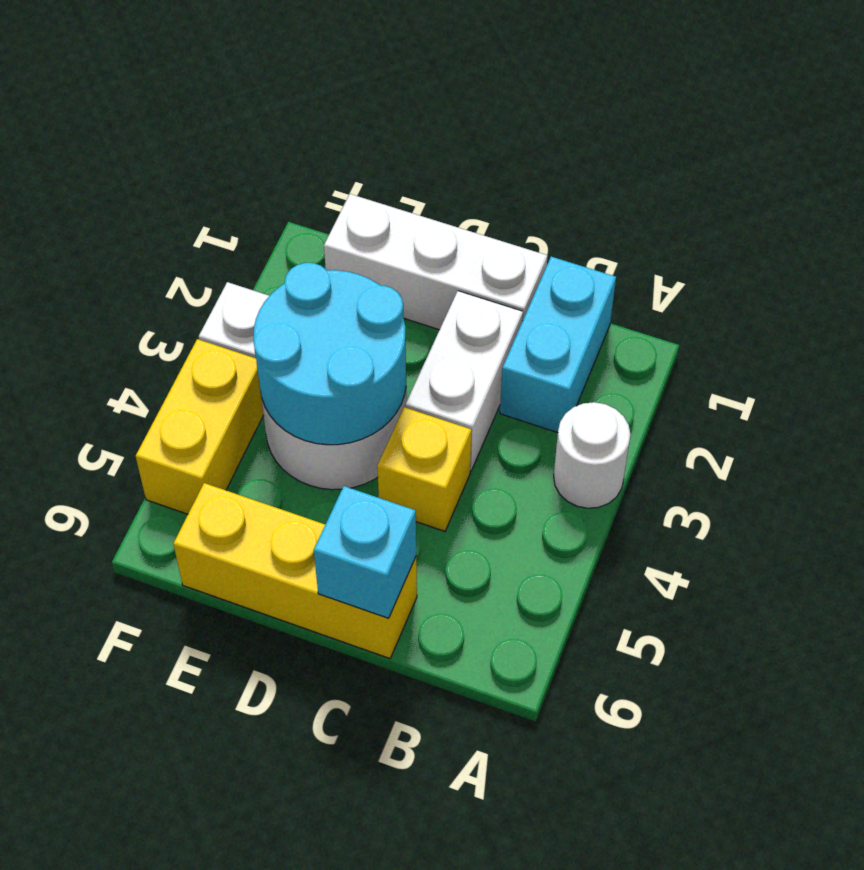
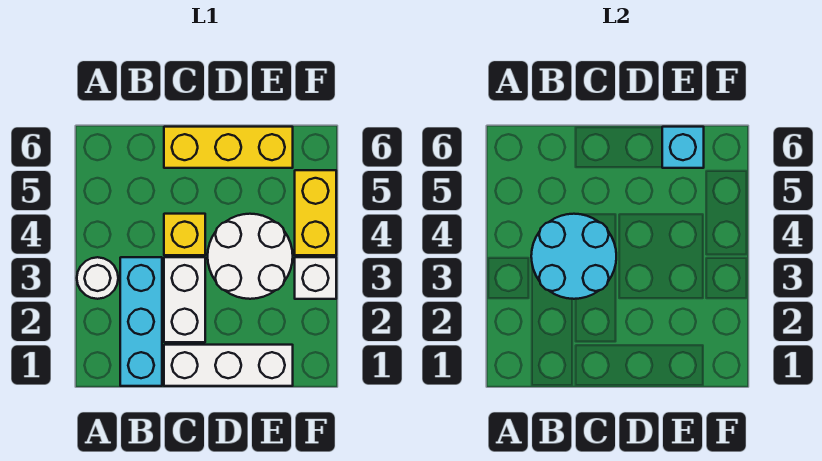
cyan 1x2 brick [500,257,616,433] -> cyan 1x3 brick [120,257,162,386]
cyan 1x1 brick [314,486,416,618] -> cyan 1x1 brick moved to [662,127,704,168]
cyan 2x2 round brick [254,263,406,445] -> cyan 2x2 round brick moved to [531,214,616,299]

